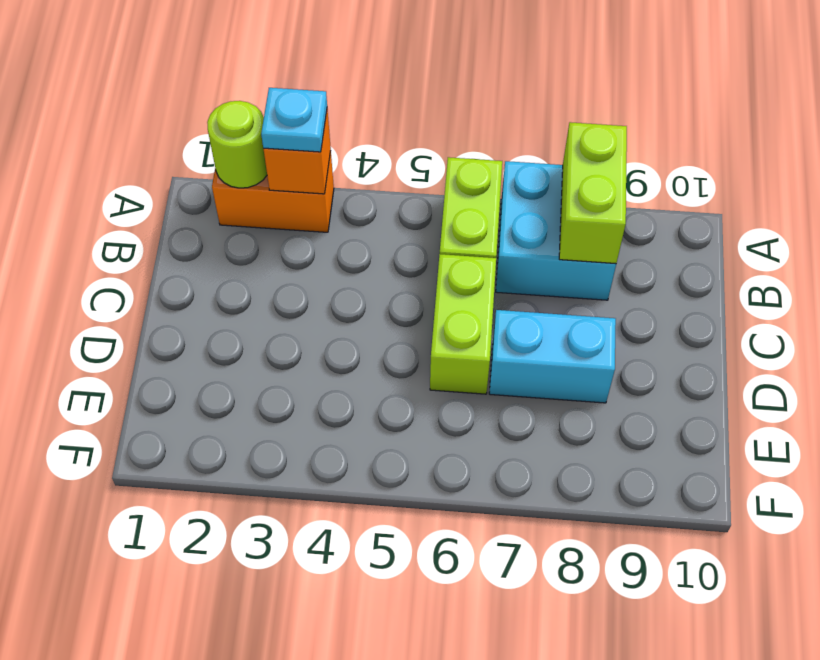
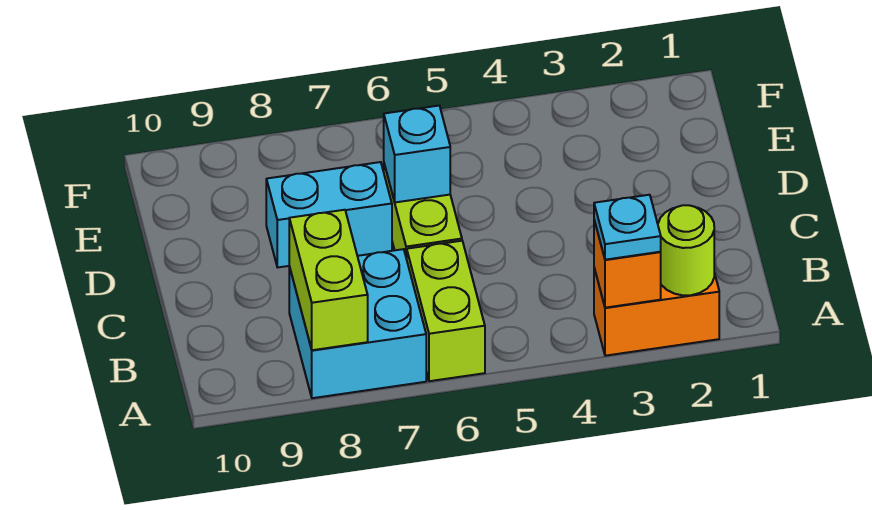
none -> cyan 1x1 brick [384,106,450,202]

